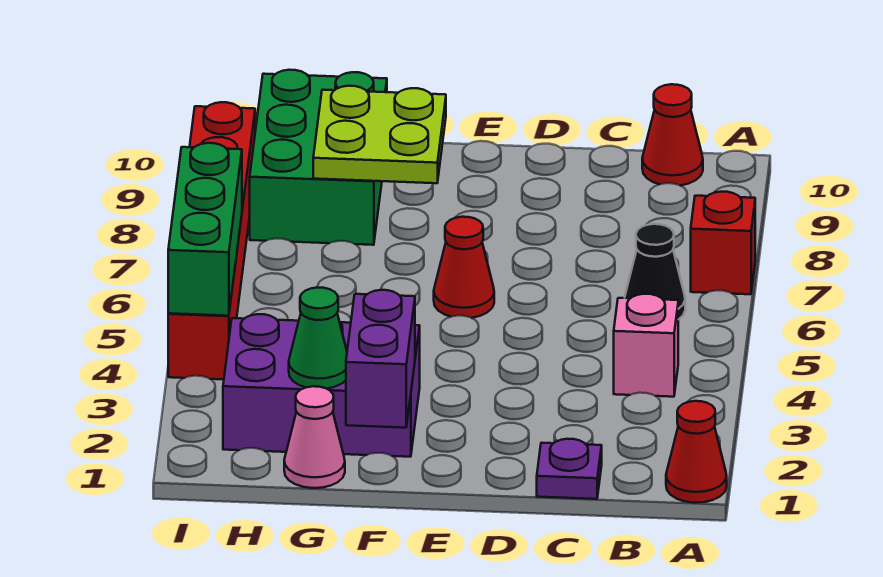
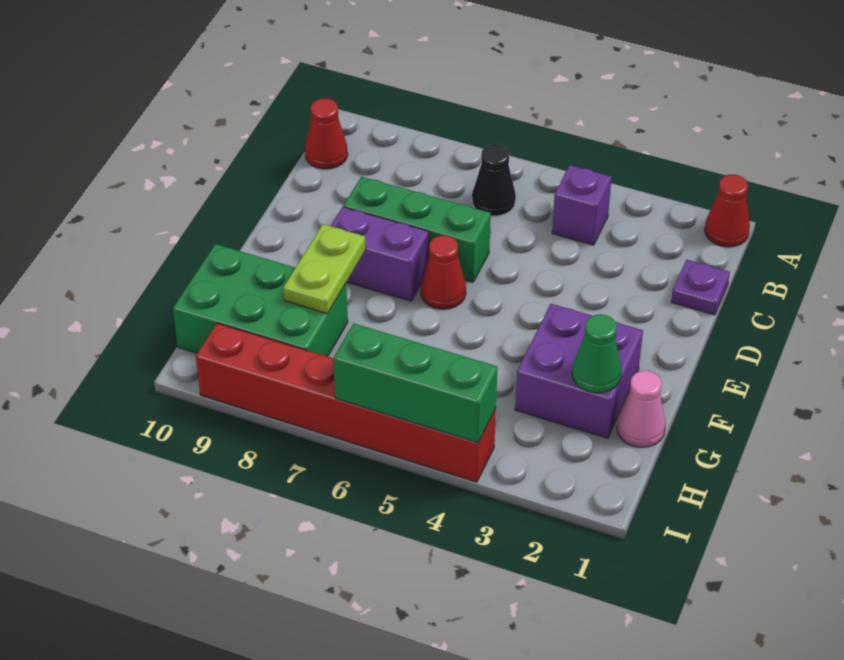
red 1x1 brick [691,192,755,294] -> none
pink 1x1 brick [614,294,678,397] -> purple 1x1 brick [552,165,612,245]
none -> green 1x3 brick [343,177,491,282]
purple 1x2 brick [346,290,415,428] -> purple 1x2 brick moved to [331,207,429,301]
purple 2x3 brick [223,314,420,457] -> purple 2x2 brick [515,304,643,438]
lime 2x2 plate [313,86,446,183] -> lime 1x2 plate [283,224,366,313]

